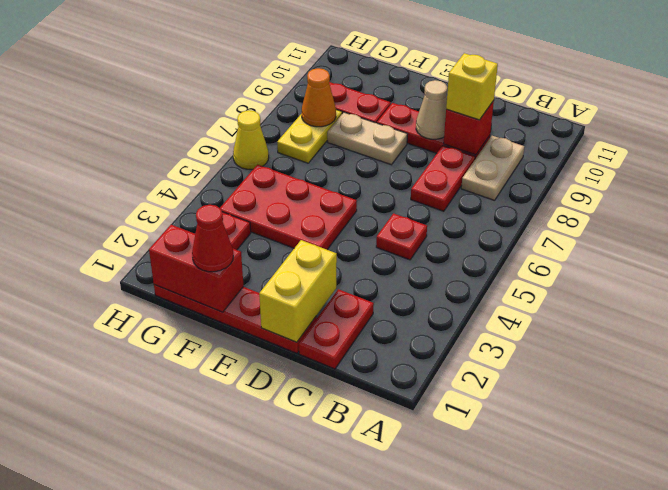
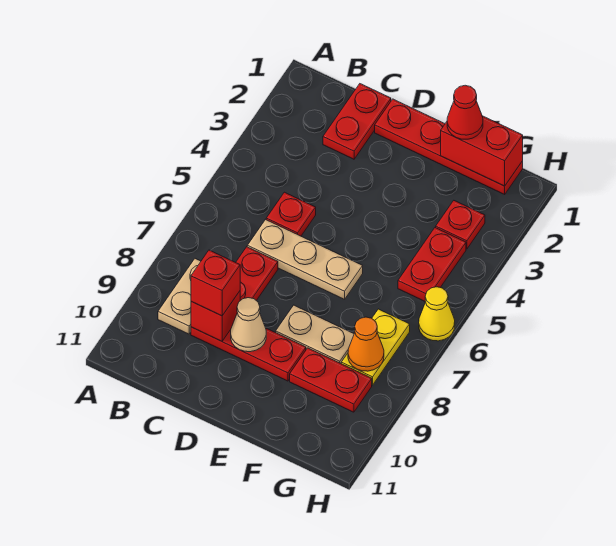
none -> tan 1x3 plate [247,220,363,299]
yellow 1x1 brick [446,53,498,120] -> red 1x1 brick [191,250,240,316]
yellow 1x2 brick [259,240,337,342] -> none
red 2x3 plate [220,165,357,250] -> red 1x2 plate [398,228,466,301]

